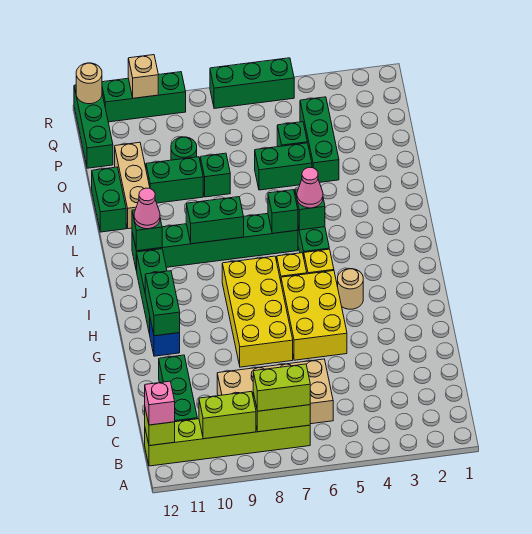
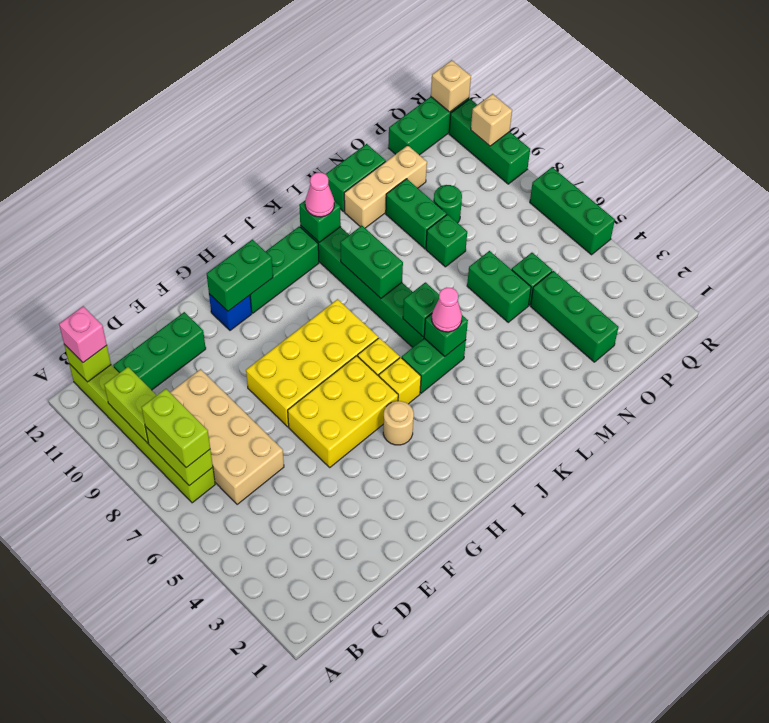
green 1x3 brick [300,97,339,182] -> green 1x3 brick turned to [531,271,619,362]
tan 1x1 round brick [76,63,102,104] -> tan 1x1 brick [431,60,471,112]

